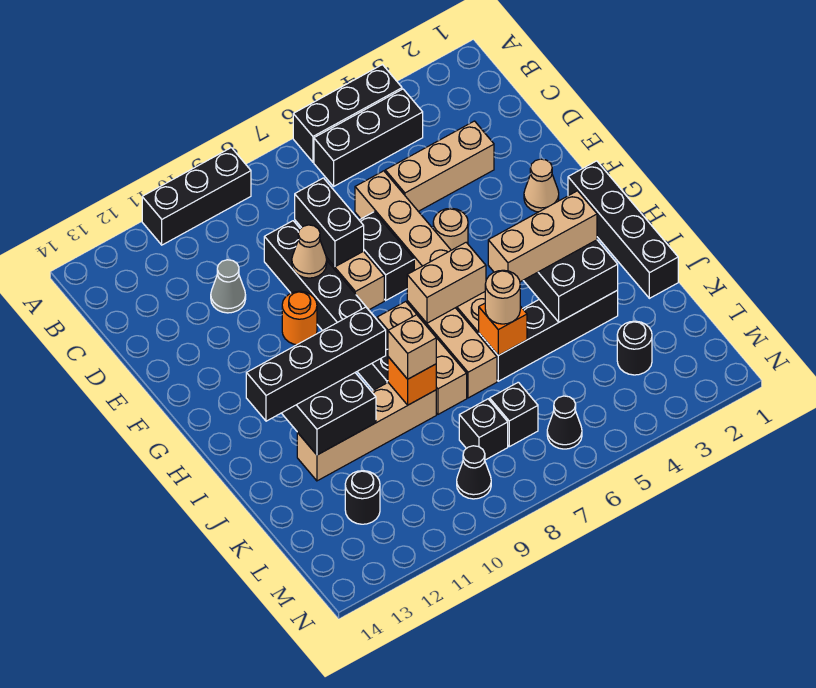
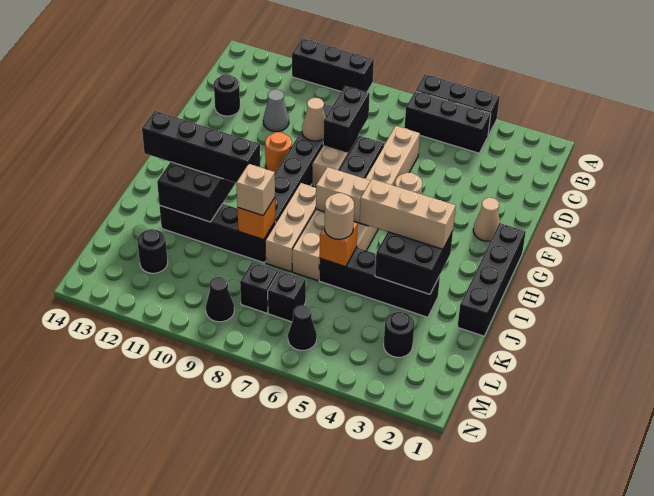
tan 1x3 brick [385,121,494,211] -> none
none -> black 1x1 round brick [214,74,240,116]
tan 1x4 brick [297,383,436,481] -> black 1x4 brick [159,204,276,263]

